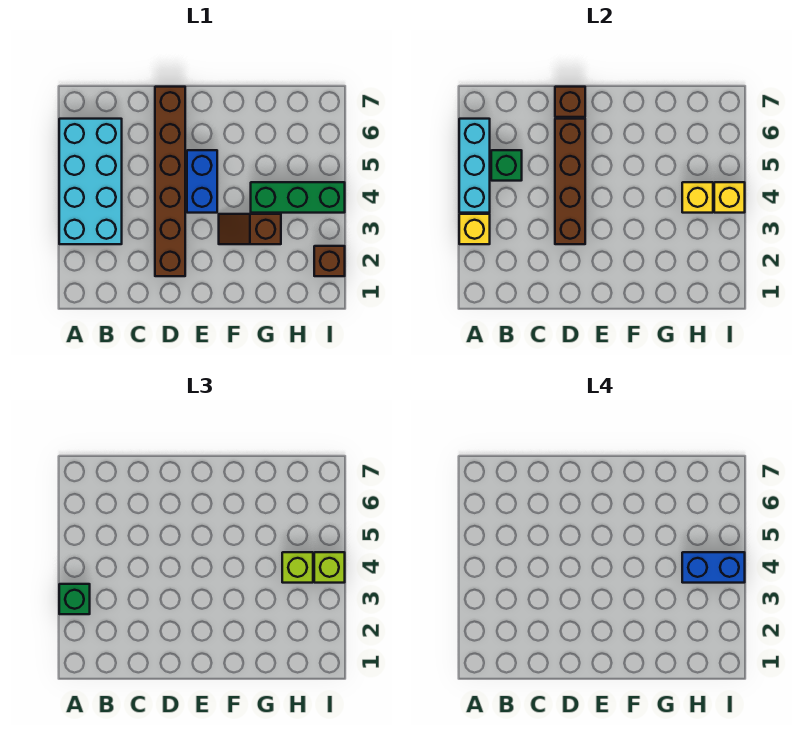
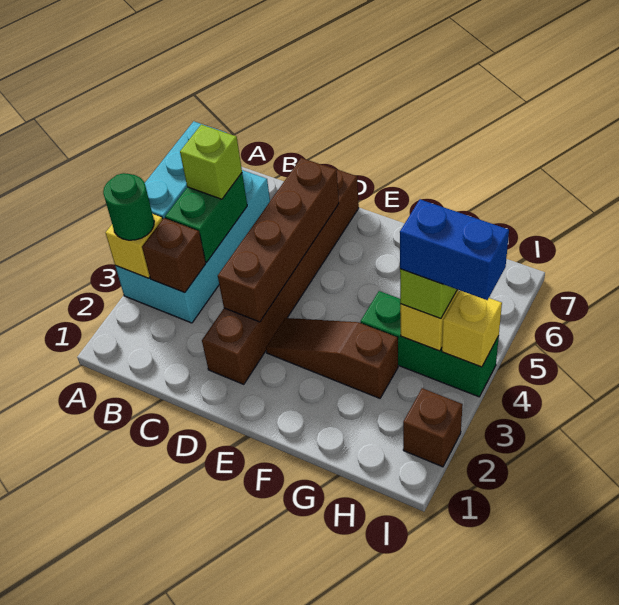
green 1x1 brick [59,584,90,614] -> green 1x1 round brick [103,173,154,240]
green 1x1 brick [491,150,522,181] -> green 1x2 brick [165,173,247,262]
brown 1x1 brick [555,87,585,117] -> brown 1x1 brick moved to [142,218,206,293]
blue 1x2 brick [187,150,217,213] -> none
brown 1x2 slope [219,214,281,244] -> brown 1x3 slope [266,318,398,398]
lime 1x1 brick [314,552,345,583] -> lime 1x1 brick moved to [180,124,242,199]

